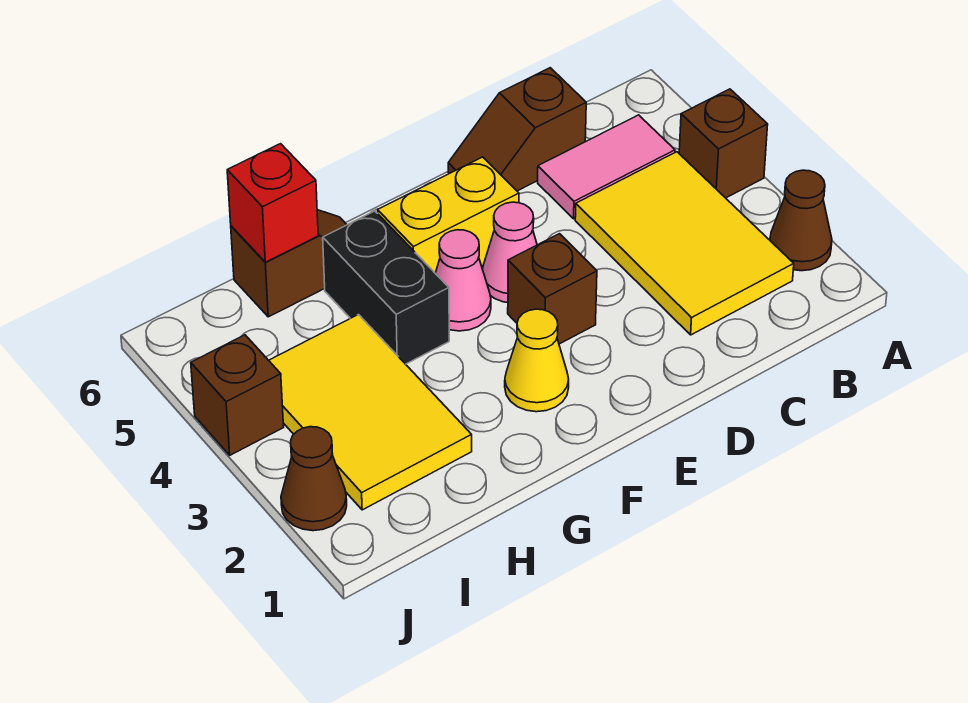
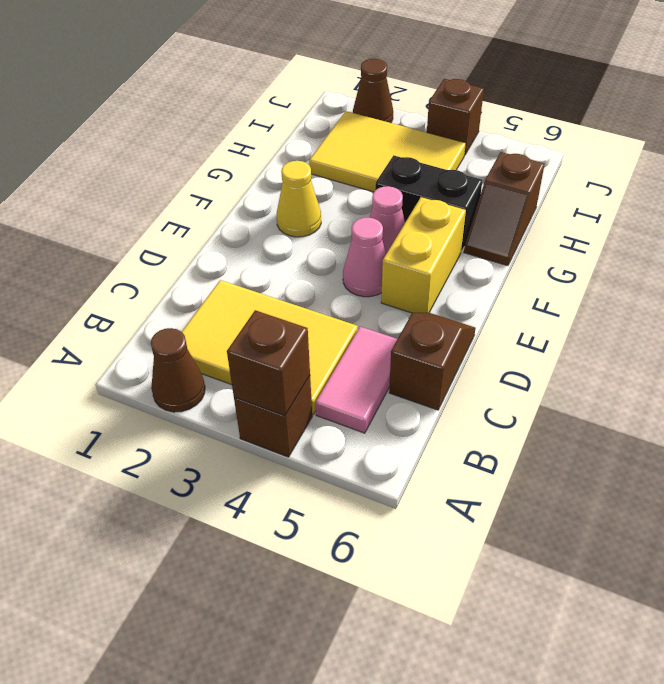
brown 1x1 brick [508,234,597,344] -> brown 1x1 brick moved to [227,310,310,416]
red 1x1 brick [227,144,318,262] -> none

